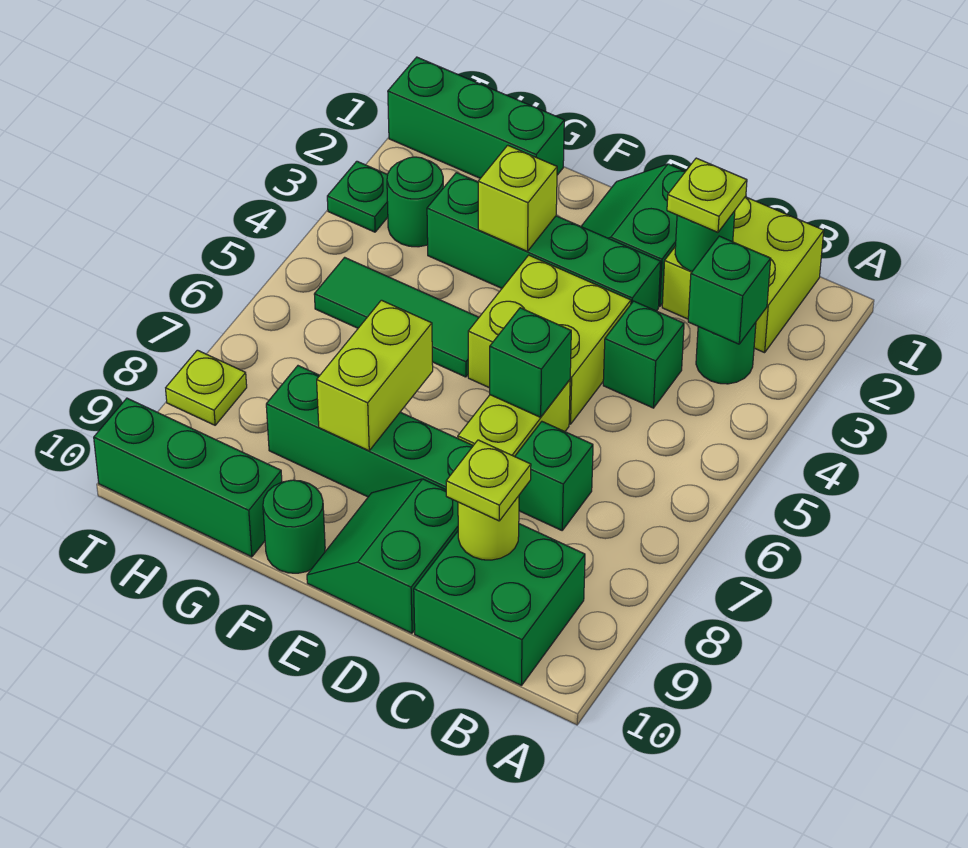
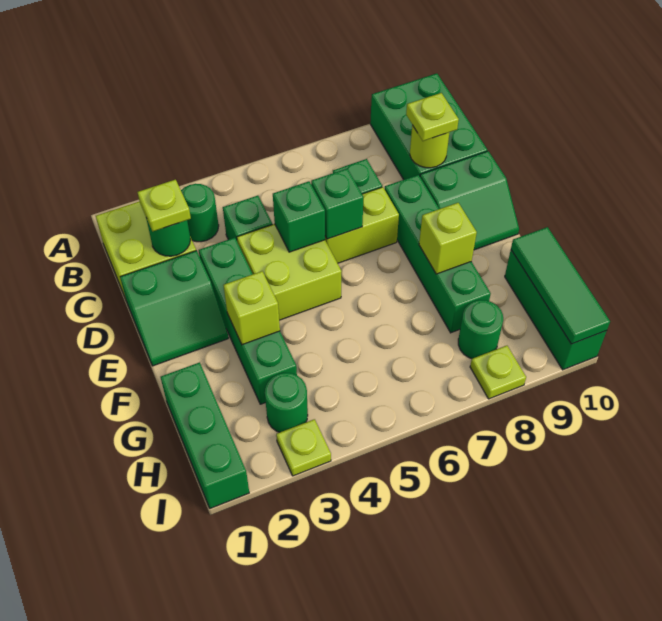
green 1x1 brick [688,236,771,344] -> green 1x1 brick moved to [273,181,325,252]
green 2x2 brick [414,524,585,686] -> green 2x3 brick [370,73,487,180]
green 1x3 tile [314,257,479,377] -> green 1x3 tile moved to [511,227,610,344]
lime 1x2 brick [317,300,433,451] -> lime 1x1 brick [419,203,477,274]
green 1x1 round brick [263,480,325,573] -> green 1x1 round brick moved to [458,300,503,359]
green 1x1 plate [327,161,388,232] -> lime 1x1 plate [276,419,331,476]

